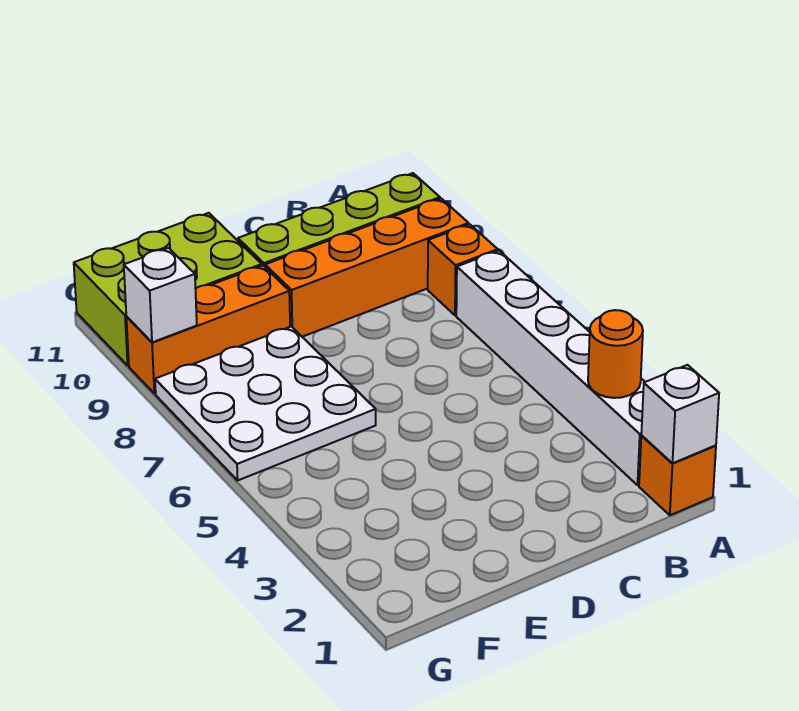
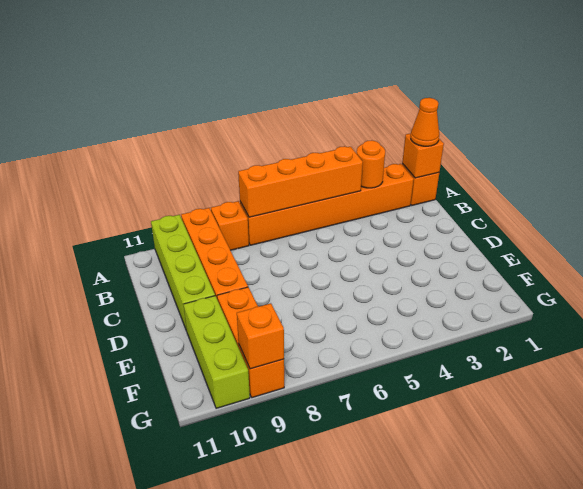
white 1x1 brick [641,365,719,463] -> orange 1x1 brick [402,133,444,178]
none -> orange 1x1 cone [411,98,439,146]
white 1x6 brick [456,251,645,485] -> orange 1x6 brick [240,164,414,245]
none -> orange 1x4 brick [238,146,363,217]
white 3x3 plate [155,326,376,480] -> none
lime 2x3 brick [74,213,262,366] -> lime 1x3 brick [183,296,250,408]
white 1x1 brick [124,248,197,342] -> orange 1x1 brick [237,303,284,369]

